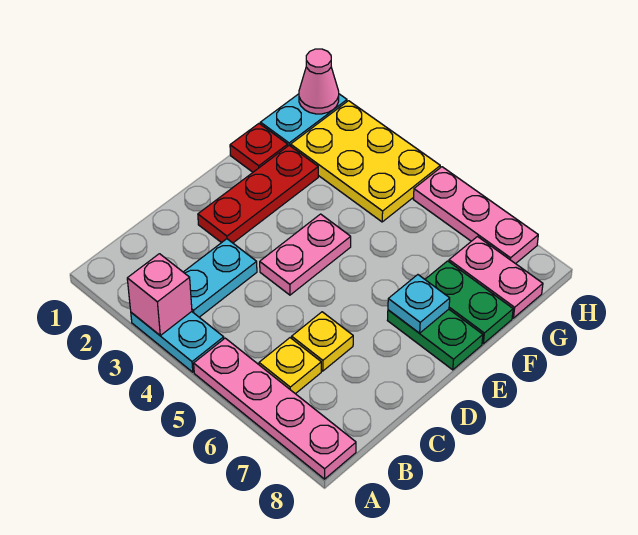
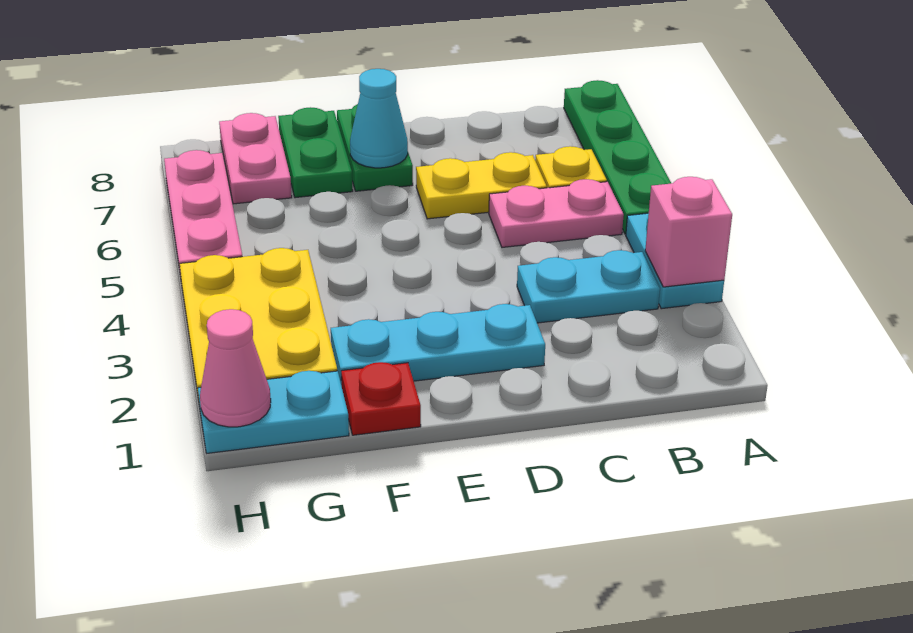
pink 1x4 plate [194,338,356,479] -> green 1x4 plate [564,80,671,234]
yellow 1x1 plate [292,312,353,371] -> yellow 1x2 plate [416,152,547,219]
red 1x3 plate [198,145,318,243] -> cyan 1x3 plate [331,304,545,386]
pink 1x2 plate [260,214,351,295] -> pink 1x2 plate moved to [489,179,624,247]
cyan 1x1 plate [388,275,450,333] -> cyan 1x1 cone [350,69,408,168]

